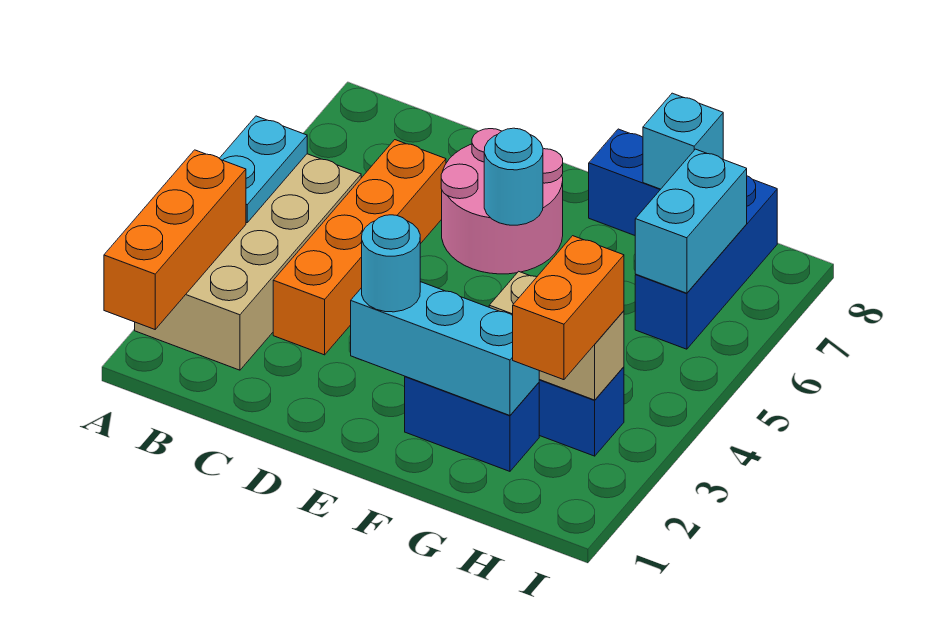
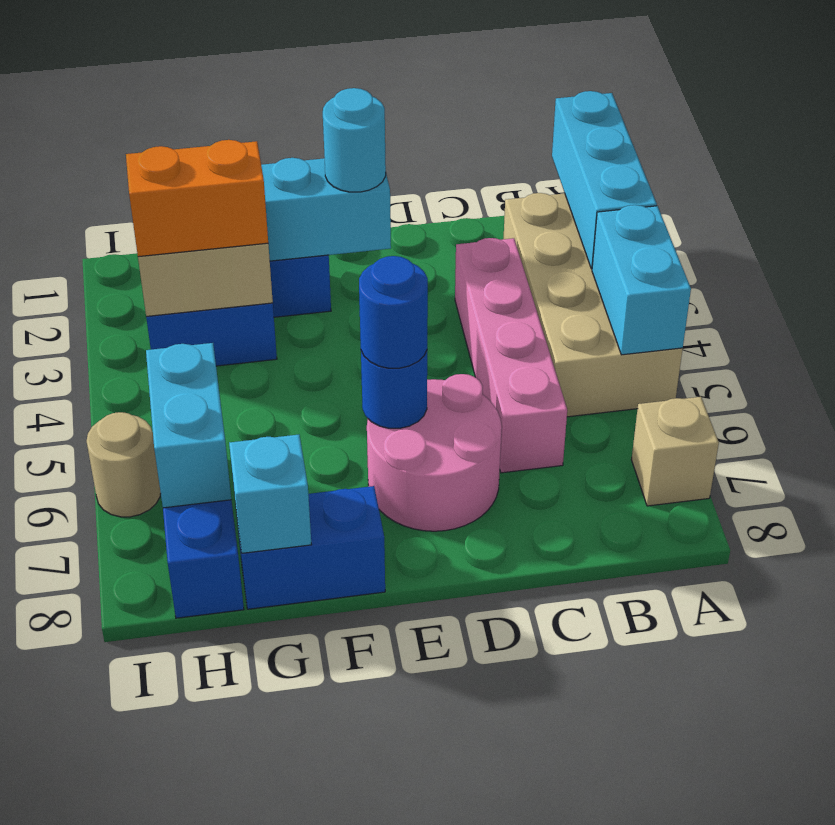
orange 1x3 brick [104,150,246,329] -> cyan 1x3 brick [552,91,657,269]
cyan 1x2 plate [219,116,307,223] -> cyan 1x2 brick [592,205,691,355]
none -> tan 1x1 brick [631,397,719,506]
orange 1x4 brick [273,140,446,355] -> pink 1x4 brick [455,238,567,473]
cyan 1x1 round brick [484,128,543,225] -> blue 1x1 round brick [361,351,427,428]
none -> blue 1x1 round brick [359,256,428,368]
orange 1x2 brick [513,236,624,380] -> orange 1x2 brick turned to [126,140,268,257]
none -> tan 1x1 round brick [87,412,161,517]

